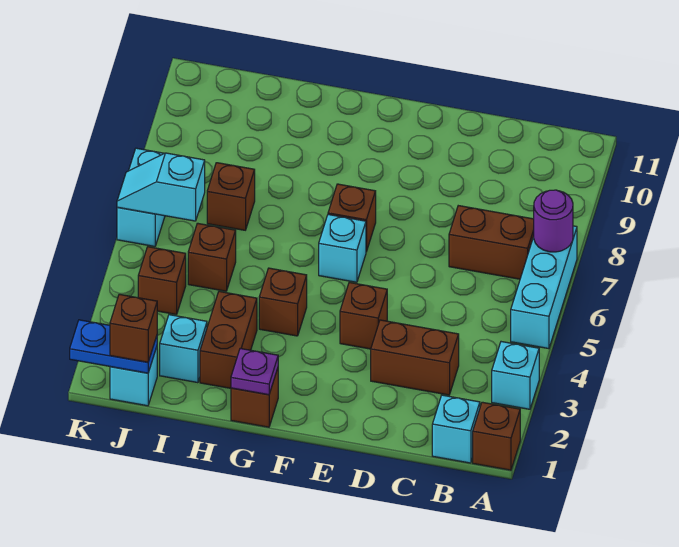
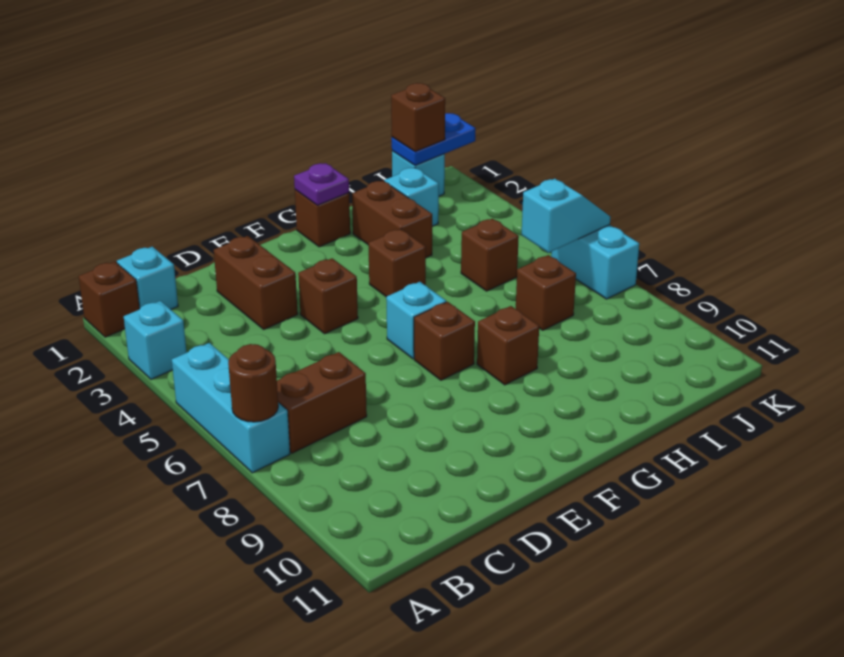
purple 1x1 round brick [534,190,573,252] -> brown 1x1 round brick [228,344,278,422]
brown 1x2 brick [371,320,459,395] -> brown 1x2 brick turned to [214,236,298,329]
brown 1x1 brick [138,247,186,315] -> brown 1x1 brick moved to [477,306,539,385]

